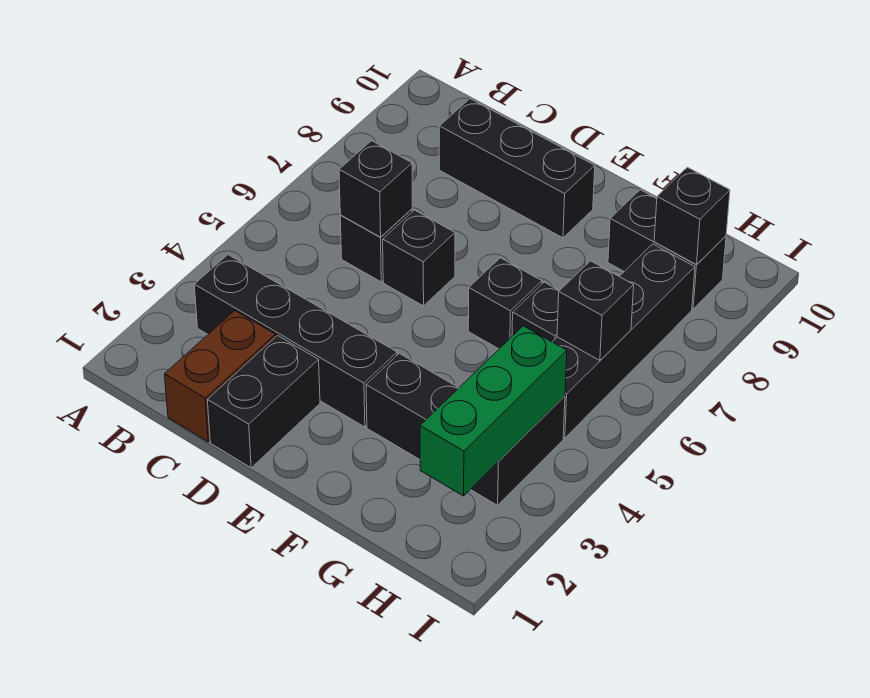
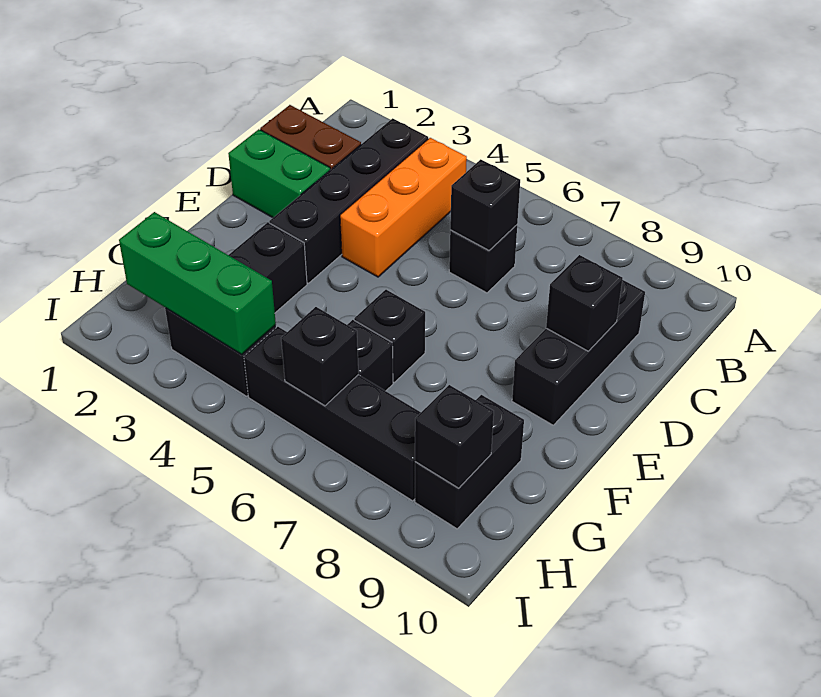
none -> orange 1x3 brick [340,138,467,277]
black 1x2 brick [207,336,320,468] -> green 1x2 brick [228,129,330,218]
black 1x1 brick [383,210,455,306] -> black 1x1 brick moved to [546,255,623,351]

